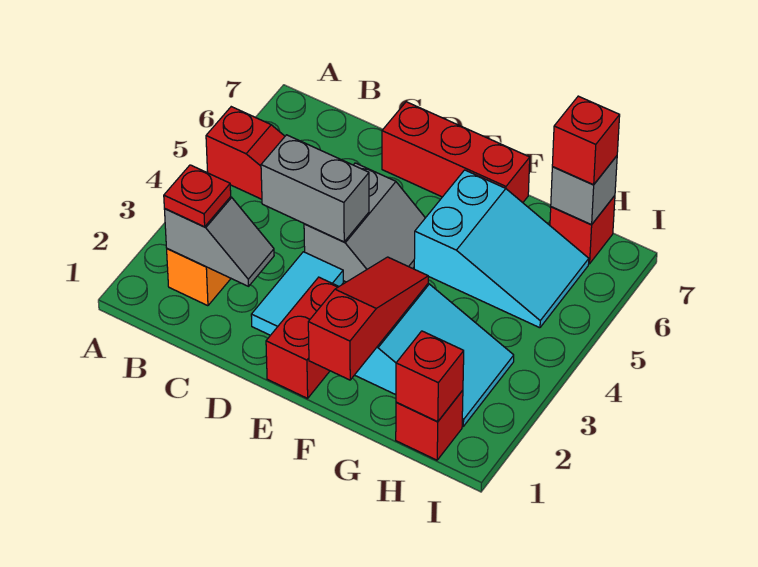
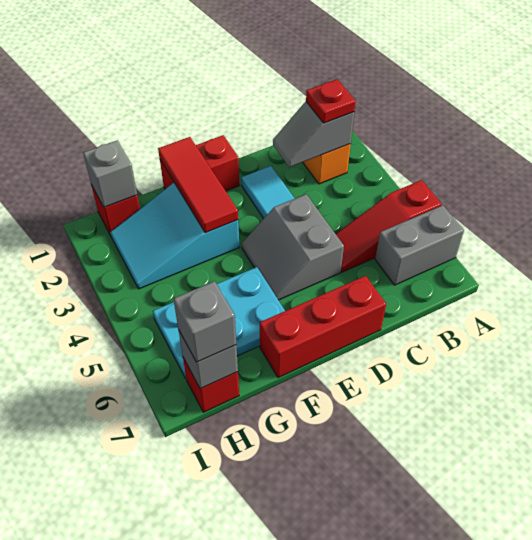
grey 1x2 brick [261,135,369,242] -> grey 1x2 brick moved to [375,205,464,285]
red 1x2 brick [266,277,339,398] -> red 1x2 brick turned to [160,135,240,191]
red 1x3 slope [308,257,428,380] -> red 1x3 tile [158,137,238,233]
cyan 2x3 slope [414,170,589,328] -> cyan 2x3 plate [153,267,285,378]
red 1x1 brick [396,331,464,422] -> grey 1x1 brick [83,140,137,207]
red 1x1 brick [552,96,620,185] -> grey 1x1 brick [173,281,236,362]

